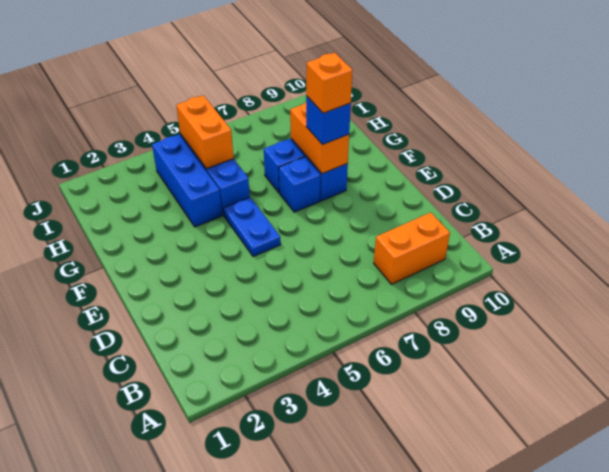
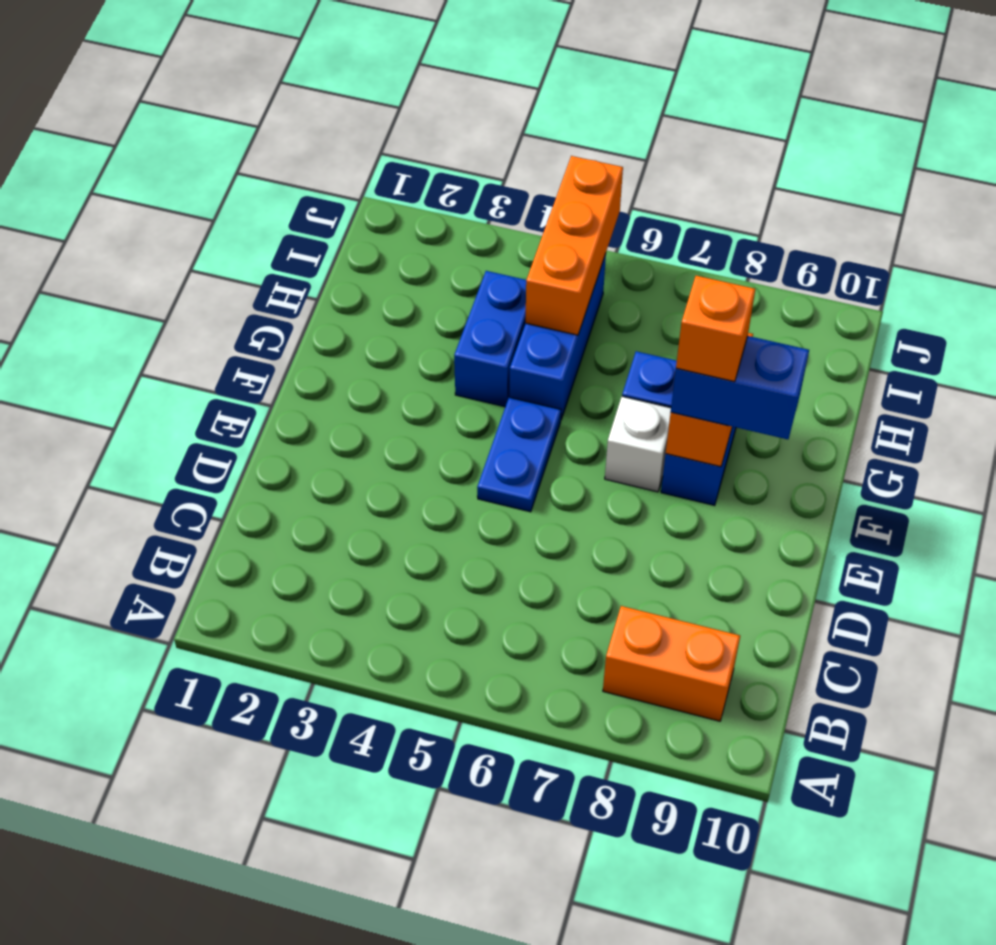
blue 1x1 brick [279,157,320,212] -> white 1x1 brick [605,396,671,492]
blue 1x1 brick [306,96,351,145] -> blue 1x2 brick [671,336,809,439]
blue 1x3 brick [152,134,222,227] -> blue 1x2 brick [454,271,526,407]
orange 1x2 brick [176,95,234,169] -> orange 1x3 brick [525,156,623,335]

